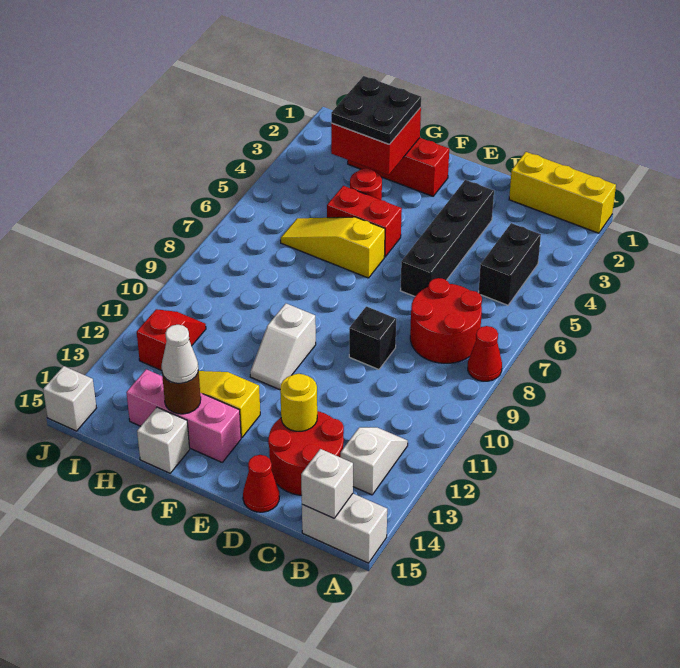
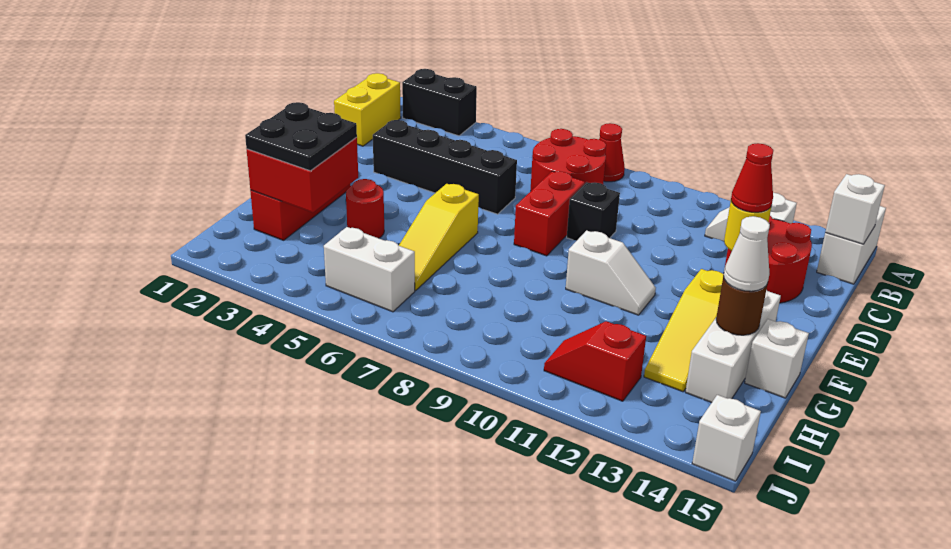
yellow 1x3 brick [509,152,616,233] -> yellow 1x2 brick [334,73,401,146]
black 1x2 brick [478,223,541,305] -> black 1x2 brick moved to [402,69,477,136]
red 1x1 cone [243,455,279,512] -> red 1x1 cone moved to [731,143,773,212]
red 1x2 brick [327,186,402,257] -> red 1x2 brick moved to [514,171,585,256]
pink 1x3 brick [126,369,241,462] -> white 1x3 brick [685,290,781,403]
none -> white 1x2 brick [324,227,415,312]

